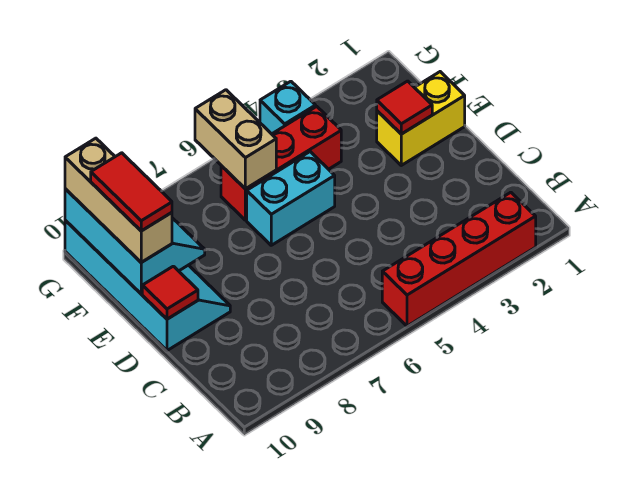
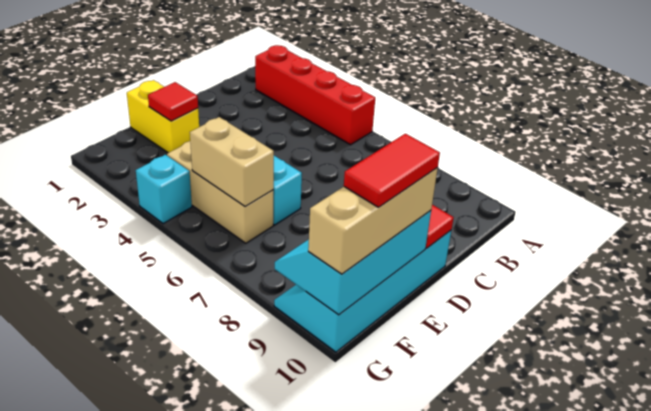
red 1x3 brick [221,106,341,220] -> tan 1x3 brick [167,141,273,243]
tan 1x2 brick [195,90,276,189] -> tan 1x2 brick turned to [190,117,274,207]

